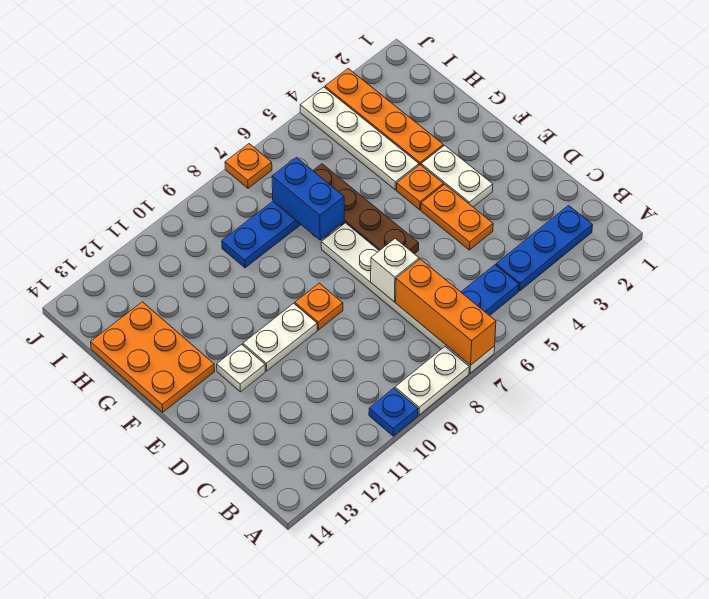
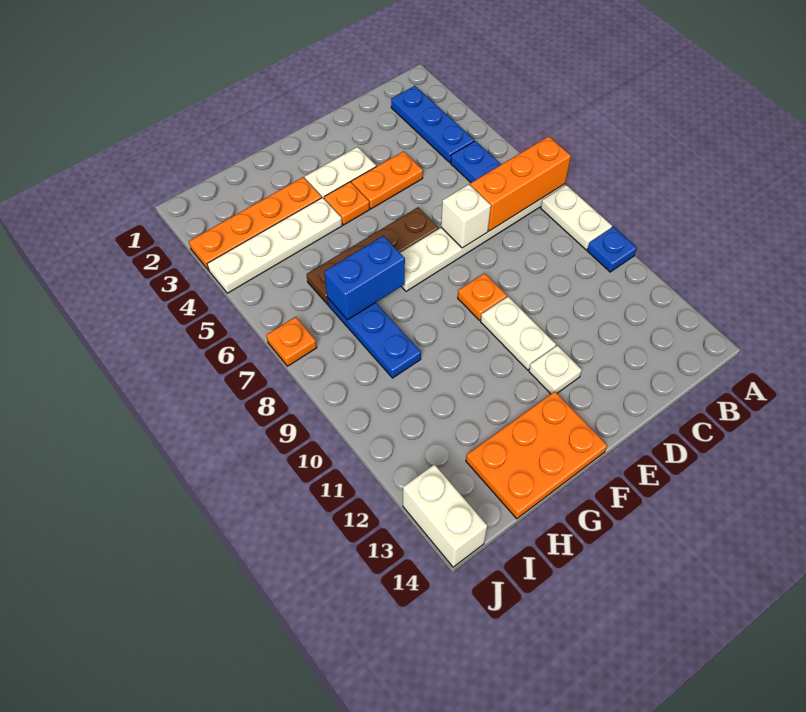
none -> white 1x2 brick [403,465,487,567]

